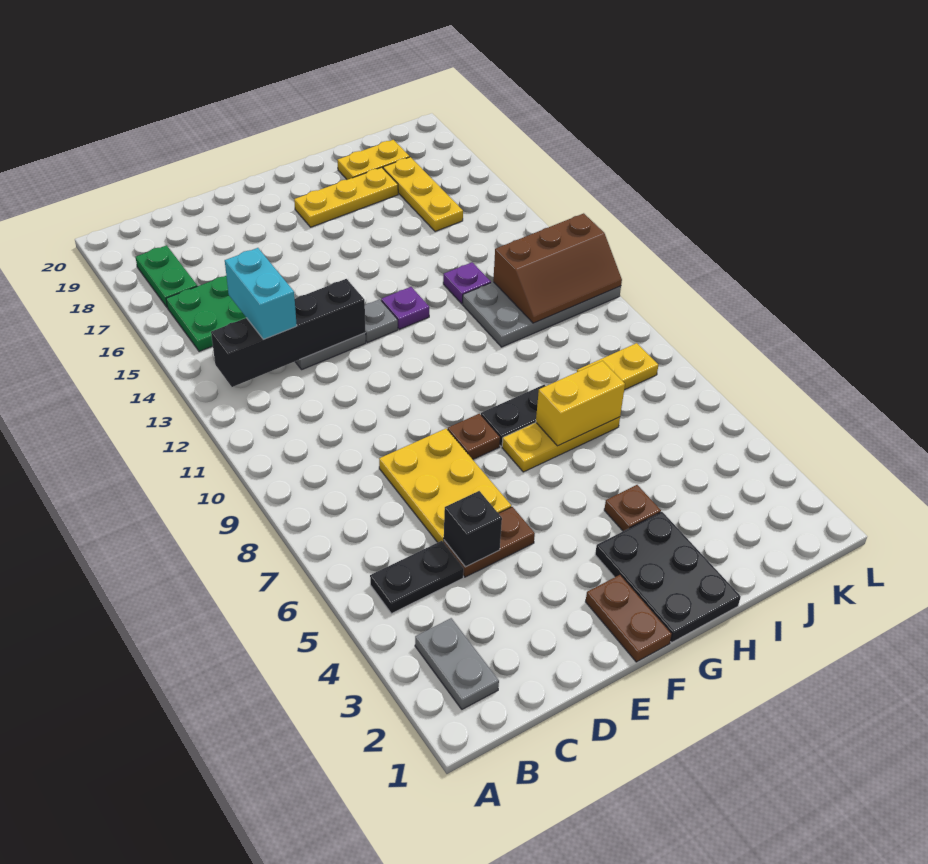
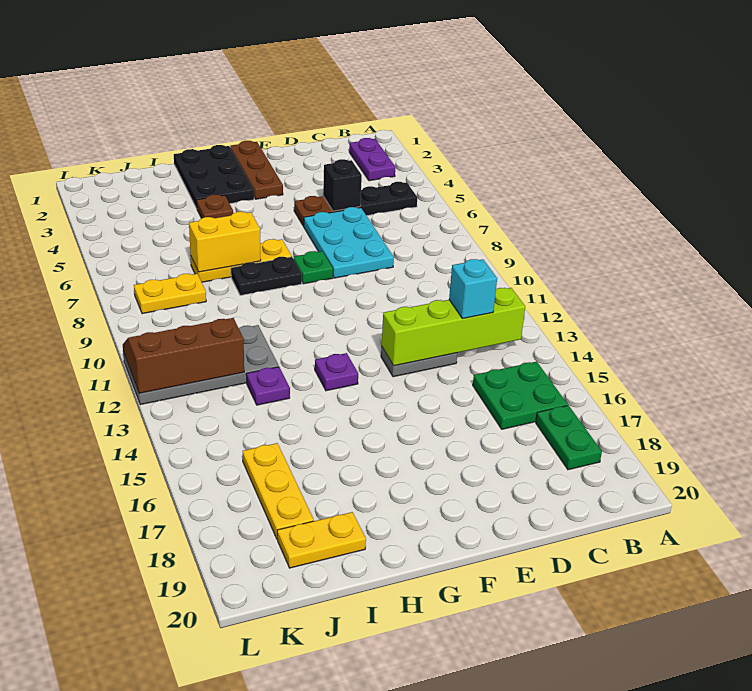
grey 1x2 plate [415,618,499,709] -> purple 1x2 plate [349,138,395,181]
black 1x4 brick [211,279,365,387] -> lime 1x4 brick [381,288,525,366]
cyan 1x2 brick [225,248,297,339] -> cyan 1x1 brick [449,259,497,319]
yellow 2x3 plate [379,429,511,542] -> cyan 2x3 plate [304,207,394,278]
brown 1x2 plate [586,575,672,662] -> brown 1x3 plate [230,141,283,199]
brown 1x1 plate [448,414,500,459] -> green 1x1 plate [294,251,333,284]
grey 1x1 plate [365,299,398,343] -> none
yellow 1x3 plate [294,167,398,227] -> none

